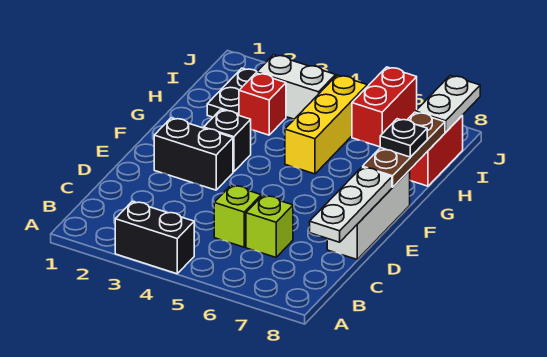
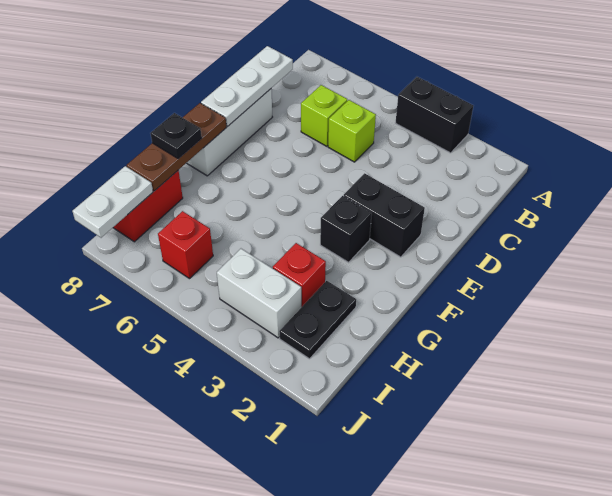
yellow 1x3 brick [285,75,367,174] -> none
red 1x2 brick [352,67,417,147] -> red 1x1 brick [158,211,213,279]

